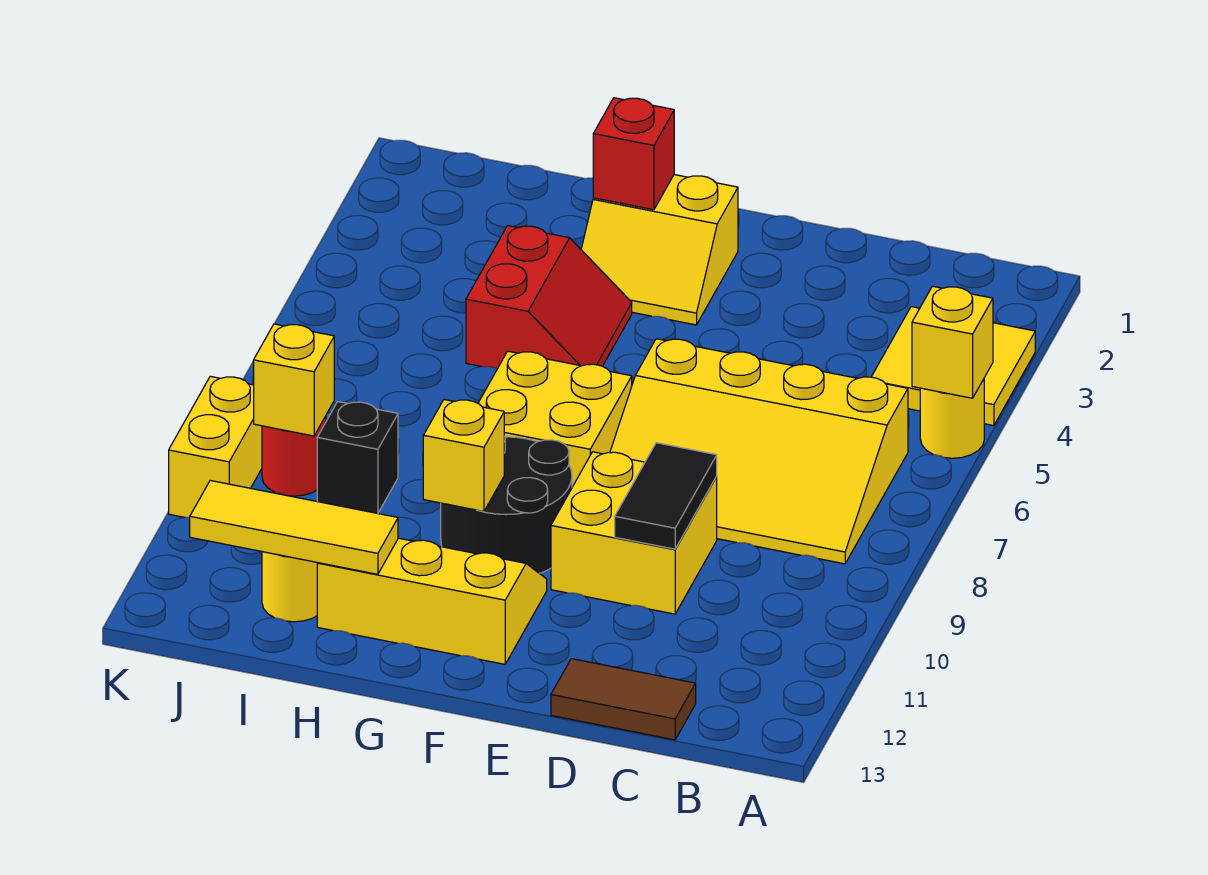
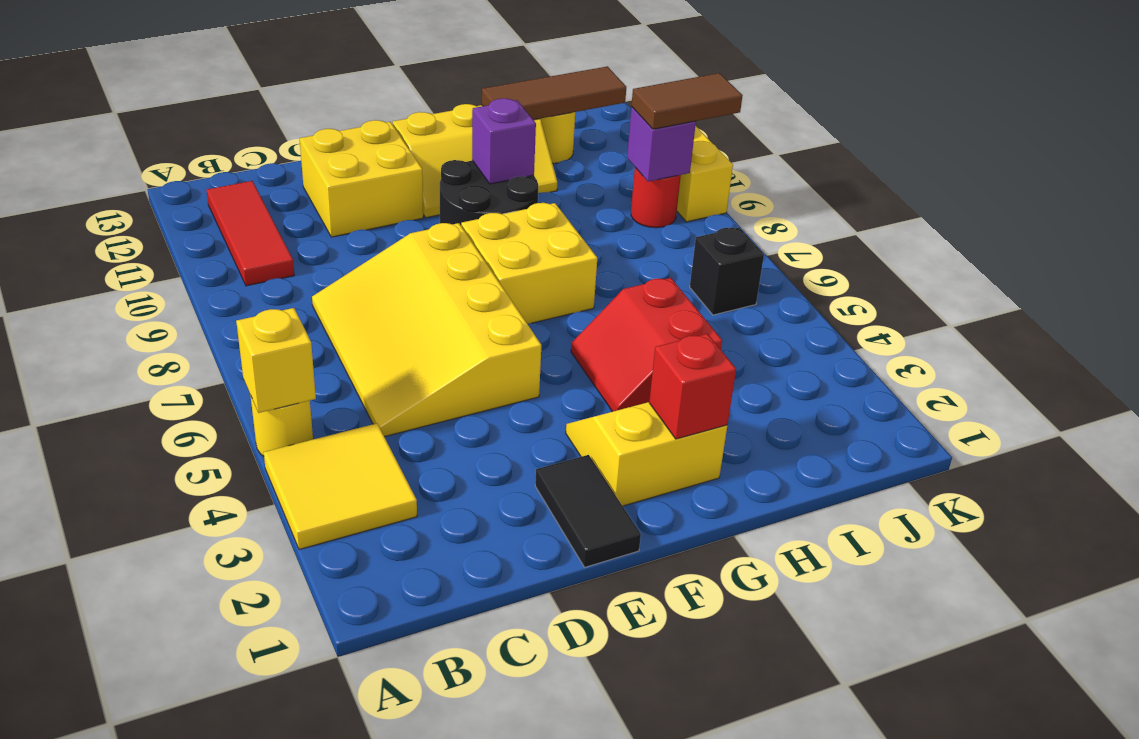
yellow 3x4 slope [610,339,908,564] -> yellow 3x4 slope turned to [312,223,541,437]
none -> red 1x3 tile [207,181,294,286]
brown 1x2 tile [551,659,696,740] -> brown 1x2 tile moved to [631,73,743,129]
yellow 2x2 brick [551,452,717,614] -> yellow 2x2 brick moved to [300,120,423,237]
black 1x2 tile [615,443,717,549] -> black 1x2 tile moved to [535,455,641,567]
yellow 1x1 brick [423,400,504,511] -> purple 1x1 brick [472,99,536,184]
yellow 1x3 tile [190,481,398,574] -> brown 1x3 tile [482,66,626,120]
black 1x1 brick [317,402,398,513] -> black 1x1 brick moved to [690,228,764,315]
yellow 1x1 brick [254,324,334,436] -> purple 1x1 brick [627,107,696,182]

